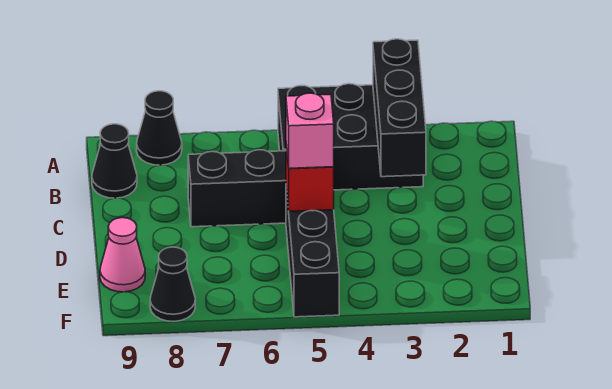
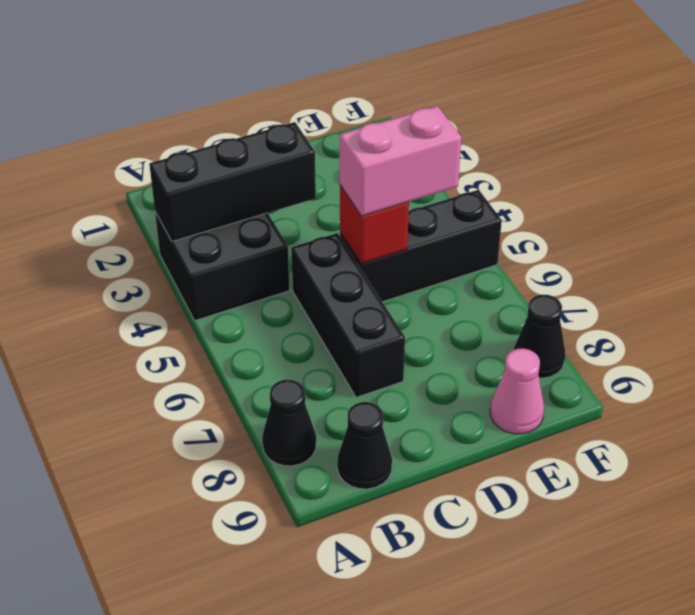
black 2x3 brick [278,84,423,190] -> black 2x2 brick [155,212,290,320]
pink 1x1 brick [286,93,334,168] -> pink 1x2 brick [340,106,461,216]

